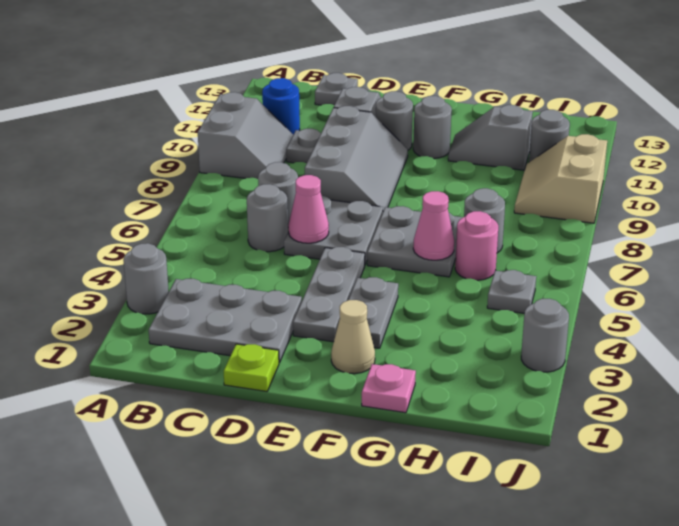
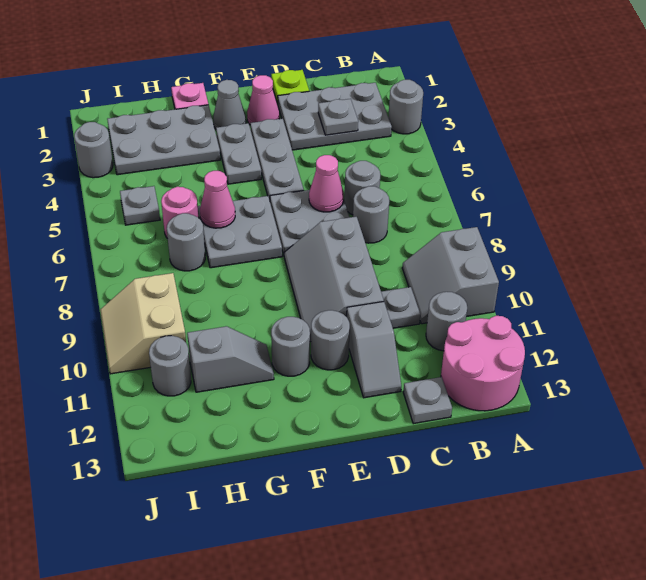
none -> pink 2x2 round brick [441,316,525,411]
blue 1x1 round brick [262,78,300,135] -> grey 1x1 round brick [426,292,467,351]
none -> grey 1x1 plate [318,99,358,135]
none -> pink 1x1 cone [247,75,280,124]
tan 1x1 cone [331,300,375,374] -> grey 1x1 cone [213,80,246,129]
none -> grey 2x3 plate [107,105,220,175]
tan 2x2 slope [514,134,607,223] -> tan 2x2 slope turned to [100,273,186,374]

